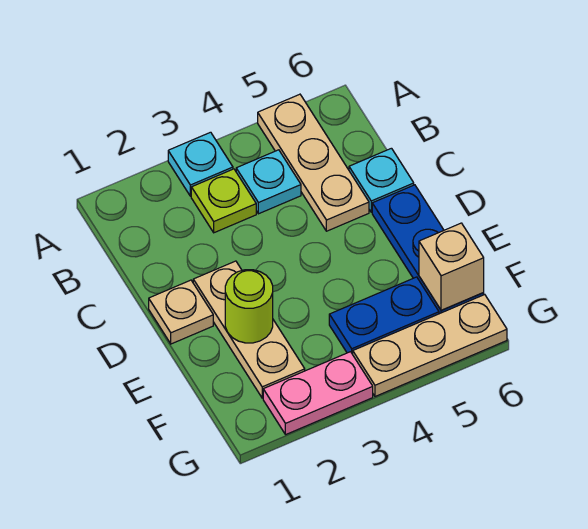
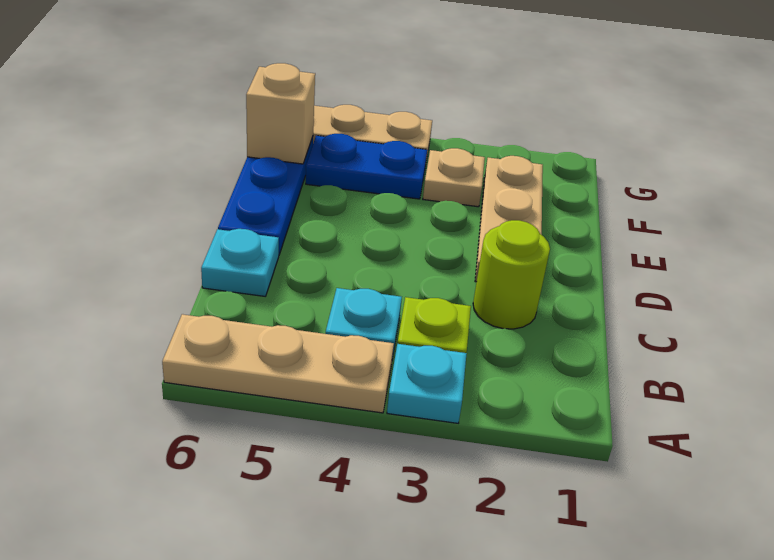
tan 1x3 plate [258,94,369,231] -> tan 1x3 plate turned to [162,314,394,413]
tan 1x1 plate [149,280,213,344] -> tan 1x1 plate moved to [423,148,485,207]
lime 1x1 round brick [225,270,273,343] -> lime 1x1 round brick moved to [473,220,550,329]
pink 1x2 plate [263,352,373,435] -> none

